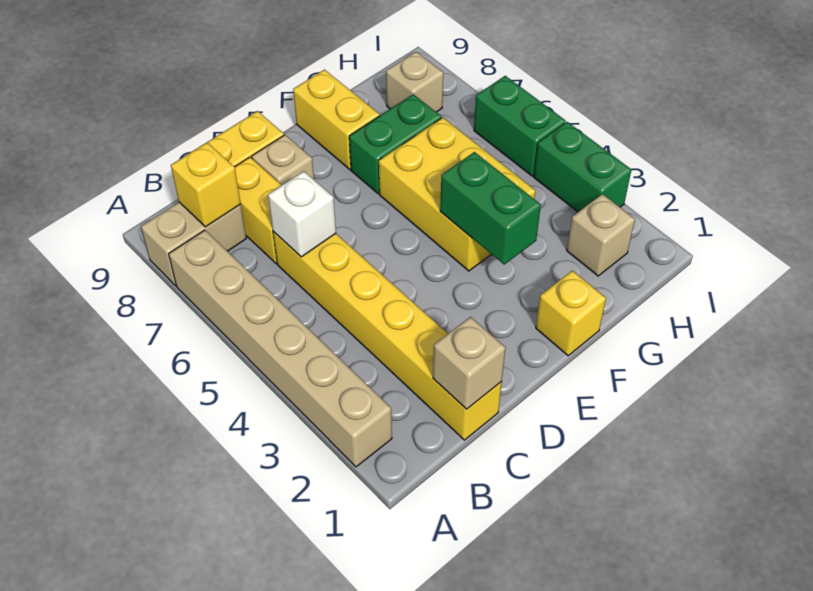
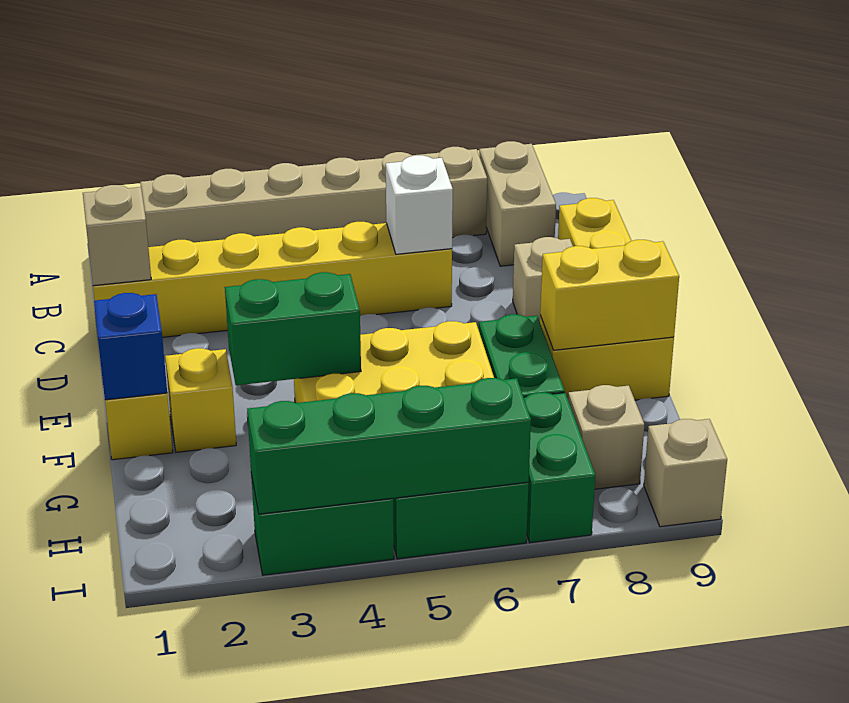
yellow 1x1 brick [171,143,241,227] -> yellow 1x1 brick moved to [165,348,236,452]
yellow 1x2 brick [235,157,282,264] -> yellow 1x2 brick moved to [540,240,679,350]
none -> blue 1x1 brick [94,293,167,400]
tan 1x1 brick [567,194,635,276] -> tan 1x1 brick moved to [644,419,727,527]
none -> green 1x2 brick [524,392,595,543]
none -> green 1x4 brick [247,378,531,514]

